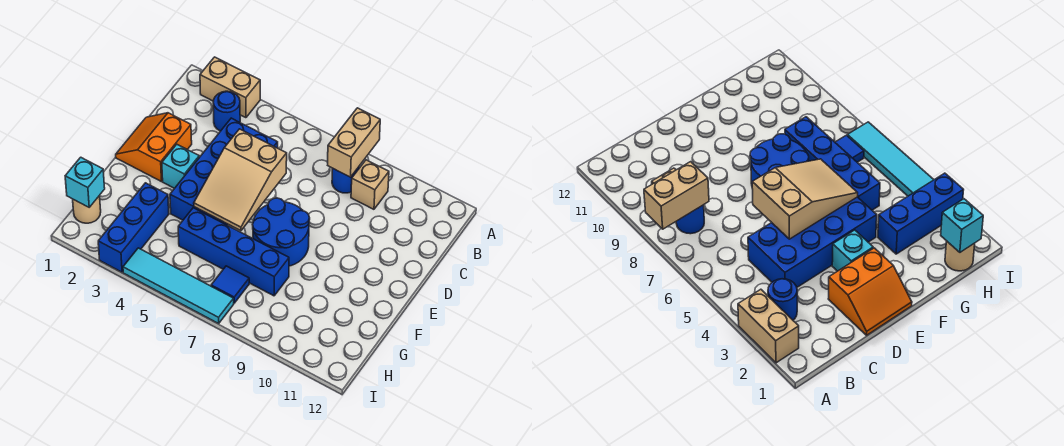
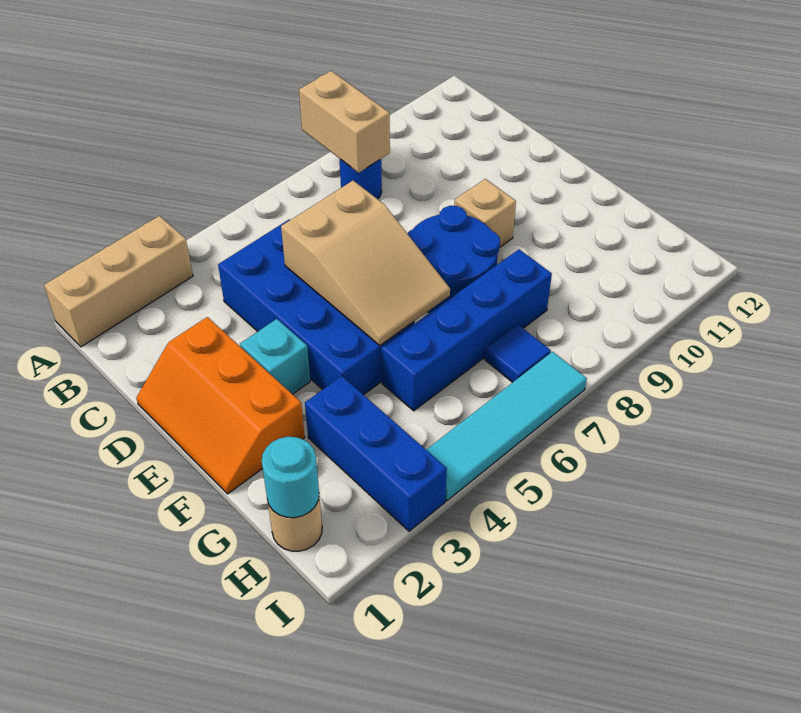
tan 1x2 brick [200,57,260,118] -> tan 1x3 brick [44,216,193,347]
blue 1x1 round brick [213,91,240,131] -> none
tan 1x1 brick [351,160,389,209] -> tan 1x1 brick moved to [454,179,516,247]
orange 2x2 slope [116,113,192,182] -> orange 2x3 slope [136,317,305,494]
cyan 1x1 brick [65,157,105,207] -> cyan 1x1 round brick [262,437,319,518]

